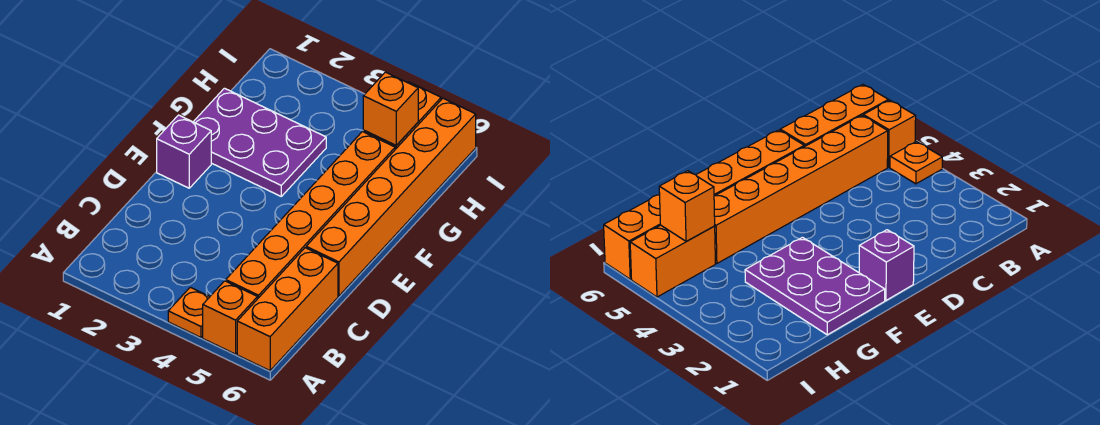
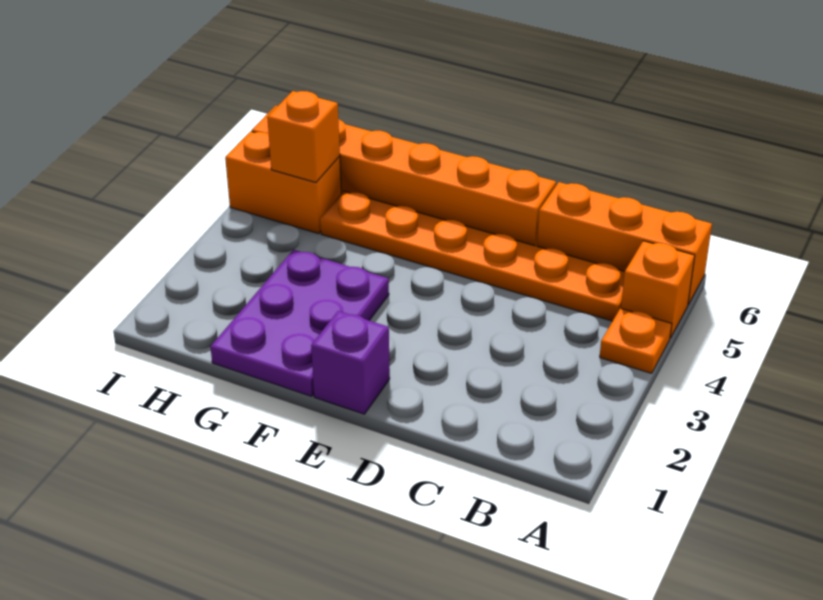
orange 1x6 brick [226,132,395,298] -> orange 1x6 plate [320,191,625,321]

